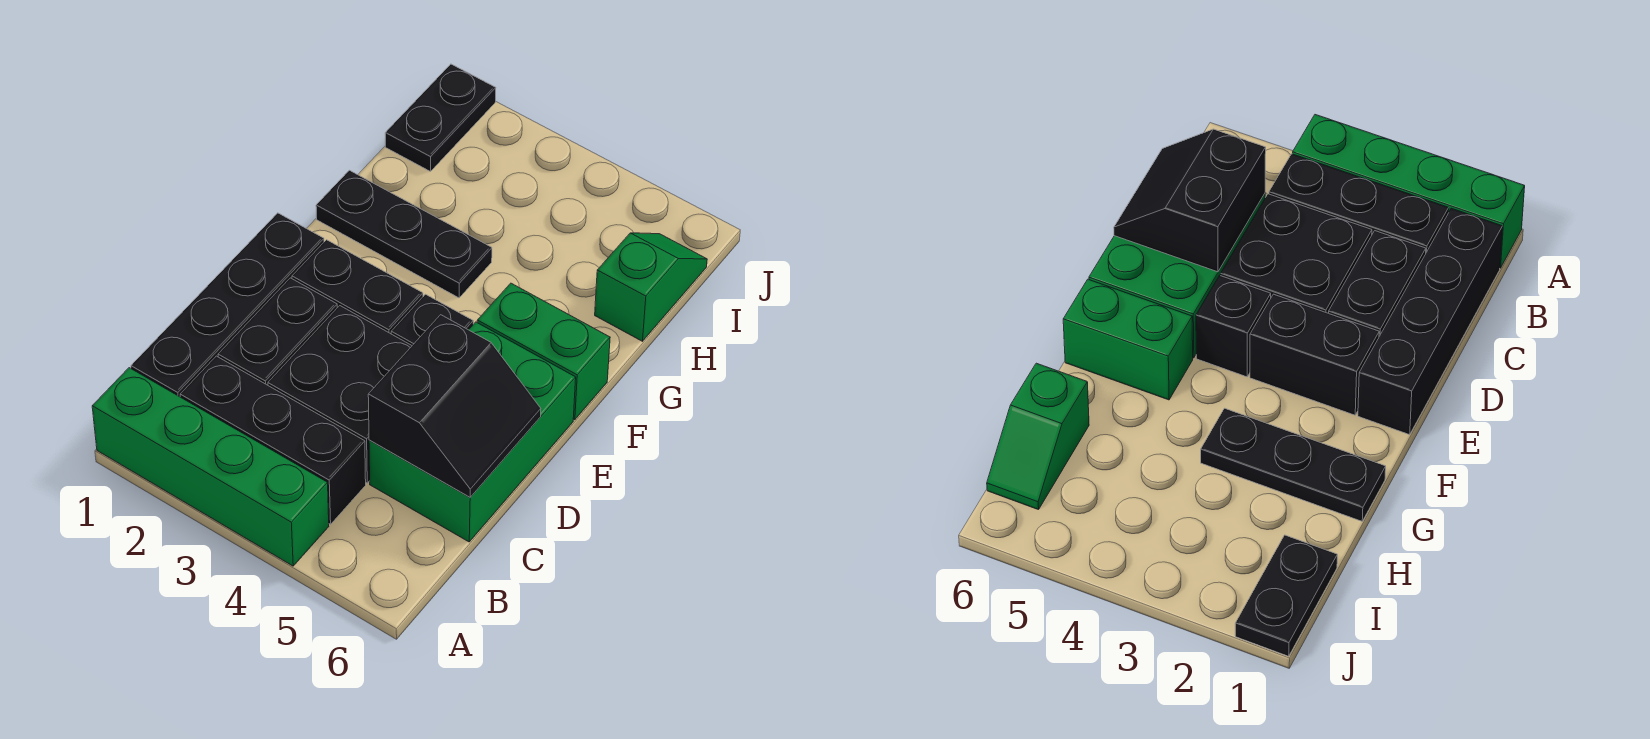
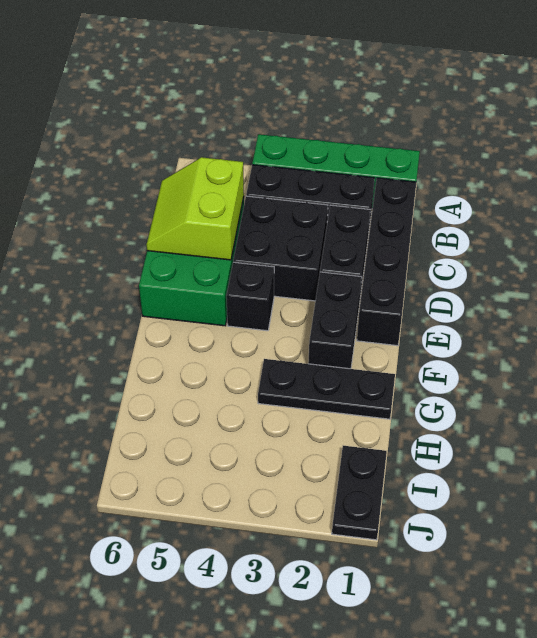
black 2x2 slope [368,315,541,497] -> lime 2x2 slope [147,157,244,260]
black 1x2 brick [292,240,423,334] -> black 1x2 brick turned to [308,272,362,369]
green 1x2 brick [477,283,610,420] -> none
green 1x2 slope [595,233,707,341] -> none

